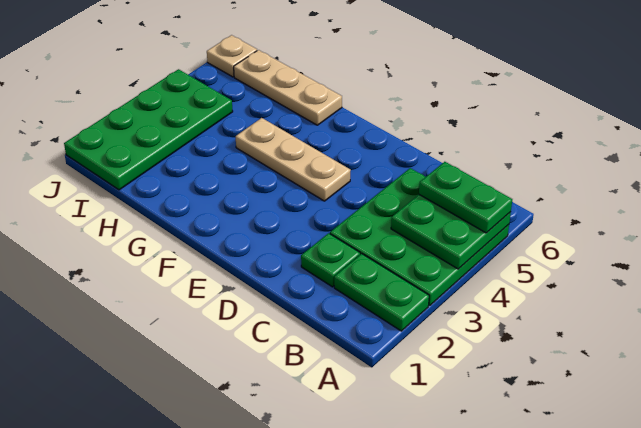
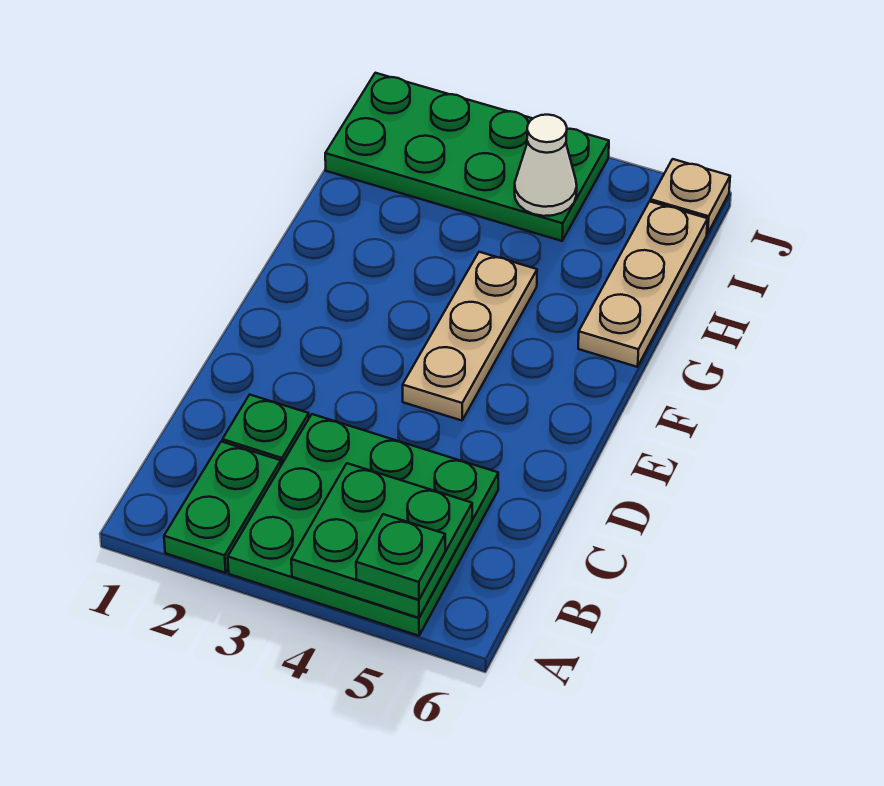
green 1x2 plate [419,162,512,233] -> green 1x1 plate [356,514,445,600]
none -> white 1x1 cone [514,115,577,216]

